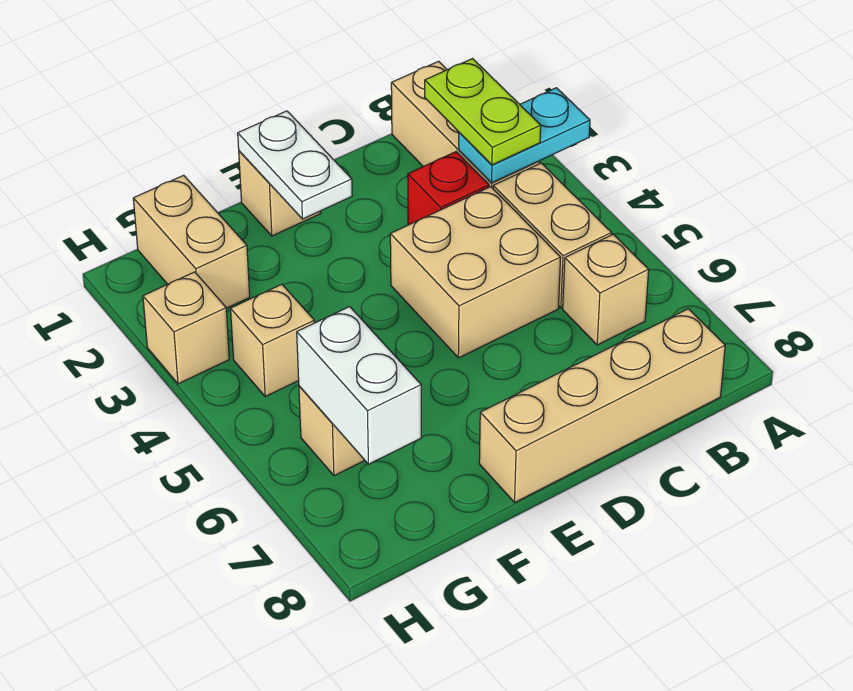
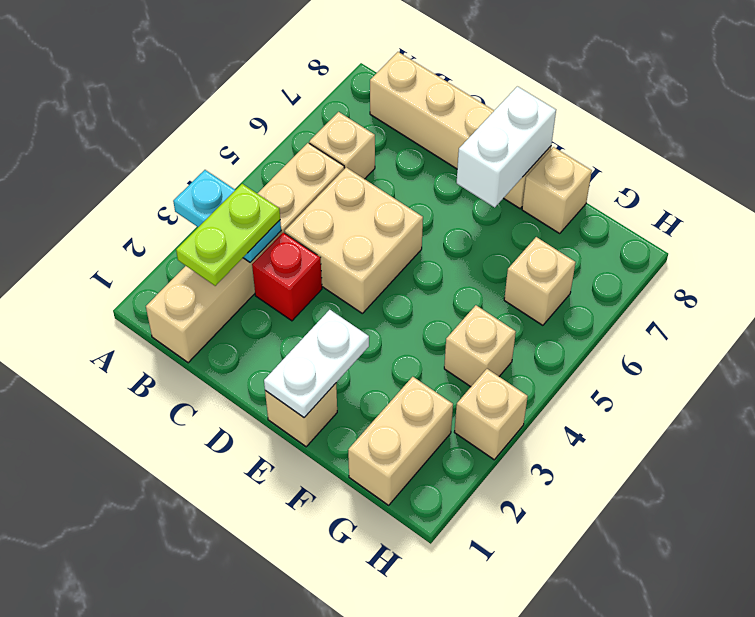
none -> tan 1x1 brick [522,147,592,233]
white 1x2 brick [297,307,421,464] -> white 1x2 brick moved to [457,86,556,207]

